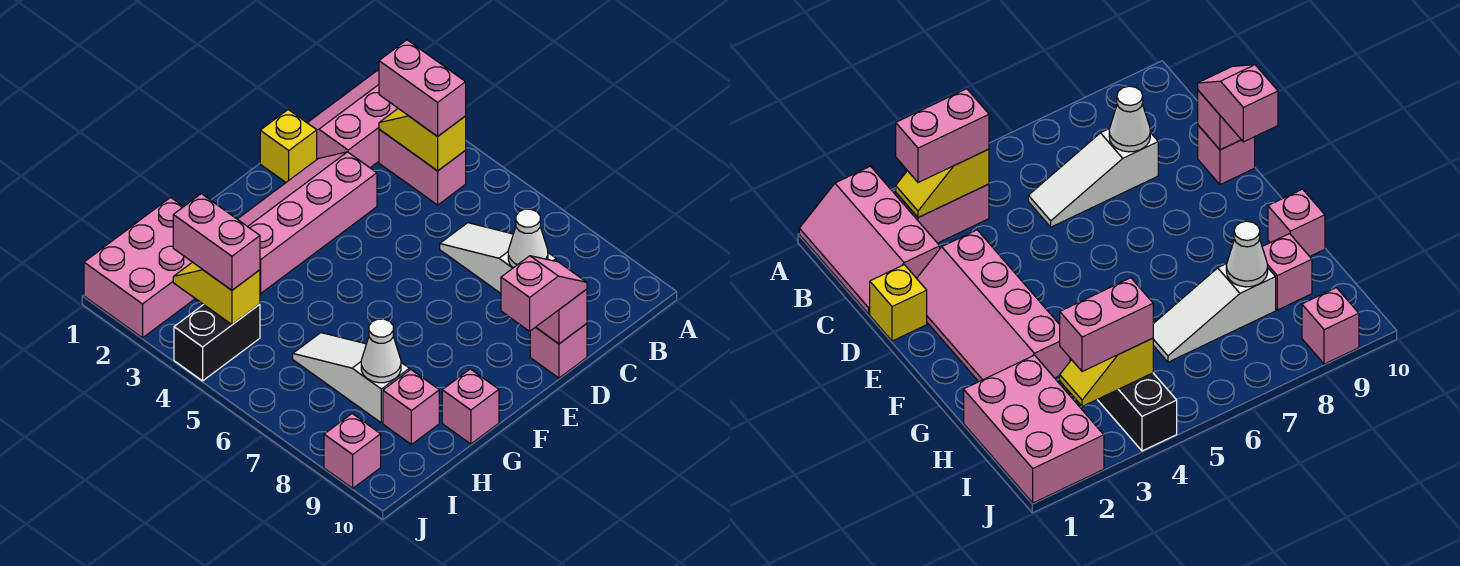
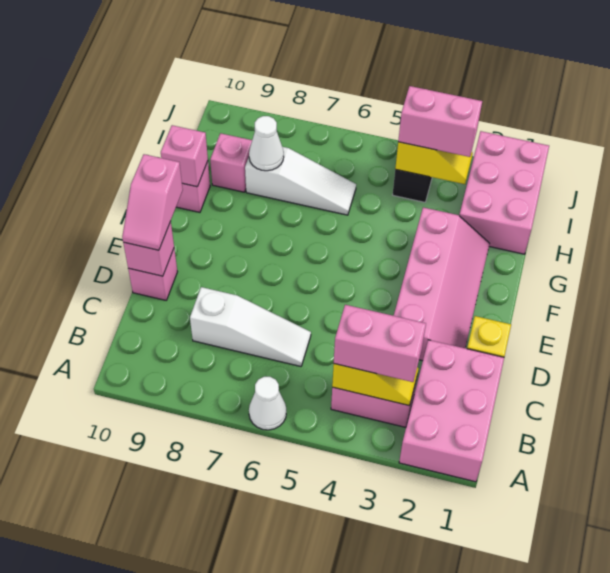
pink 2x3 slope [308,71,398,168] -> pink 2x3 brick [399,340,504,482]
white 1x1 cone [508,209,548,268] -> white 1x1 cone moved to [249,377,286,430]
pink 1x1 brick [324,414,381,488] -> pink 1x1 brick moved to [161,125,208,187]

